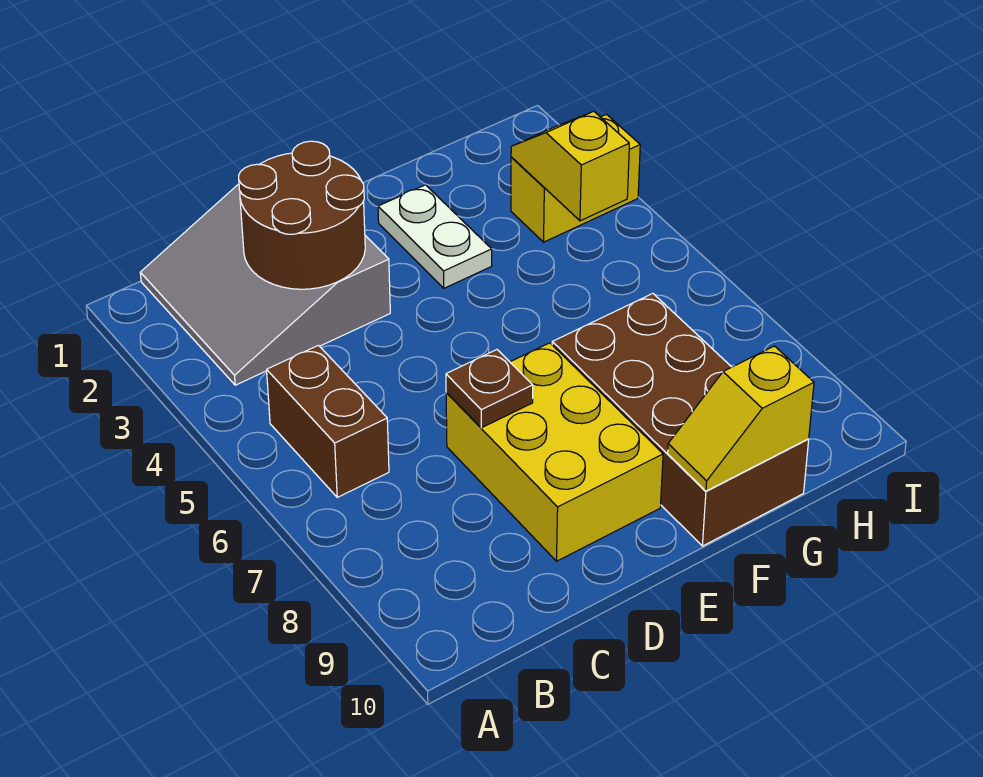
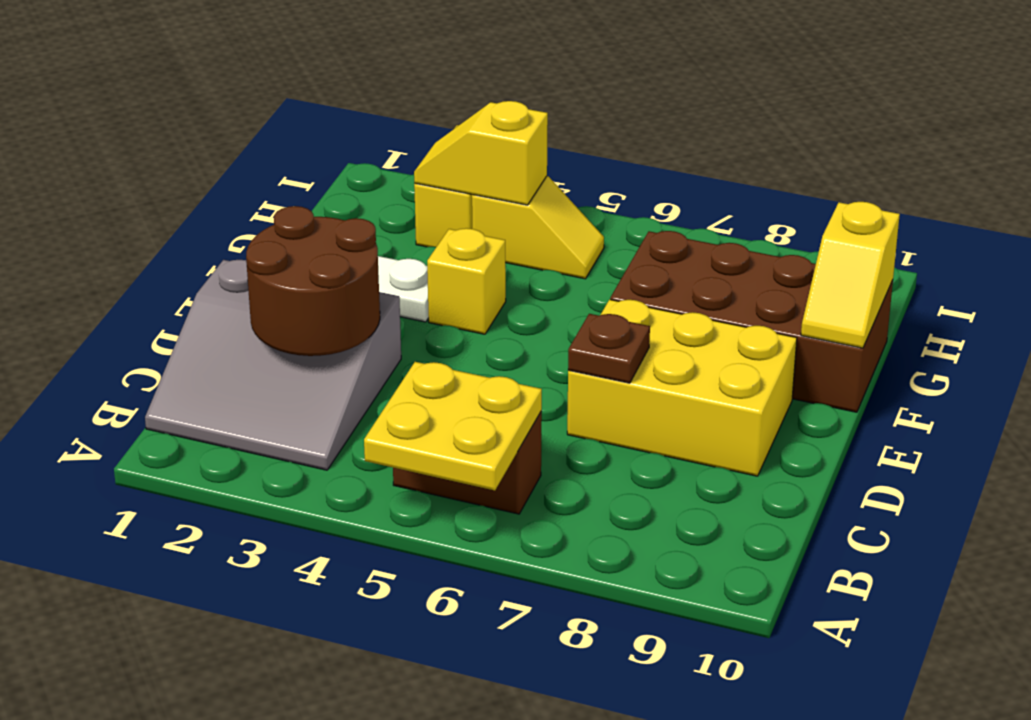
none -> yellow 2x2 plate [364,362,542,490]
none -> yellow 1x1 brick [427,228,506,334]
none -> yellow 1x2 slope [472,176,604,279]

